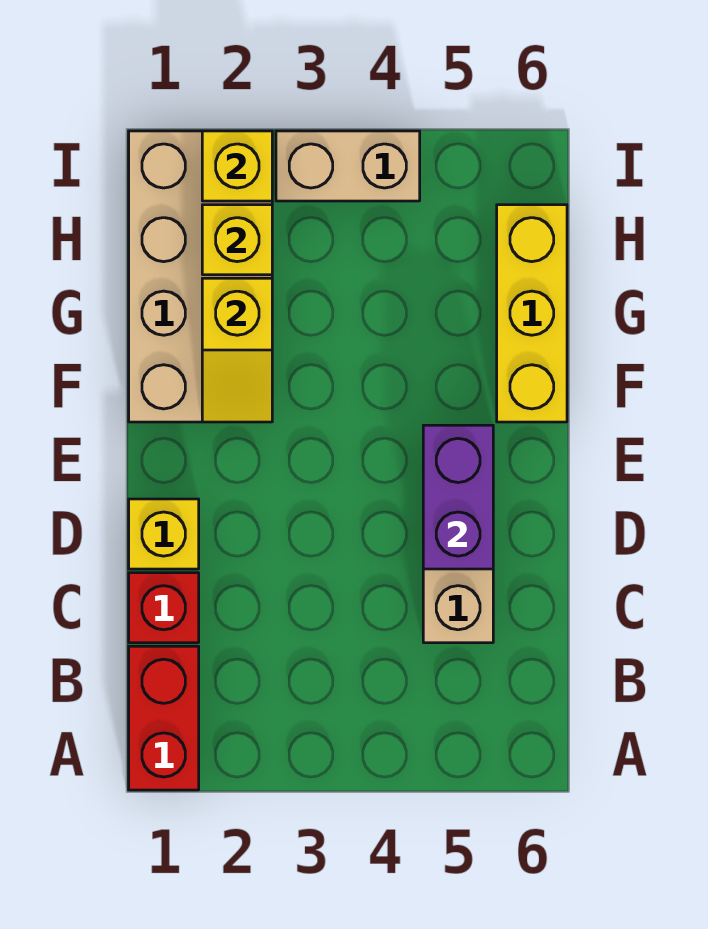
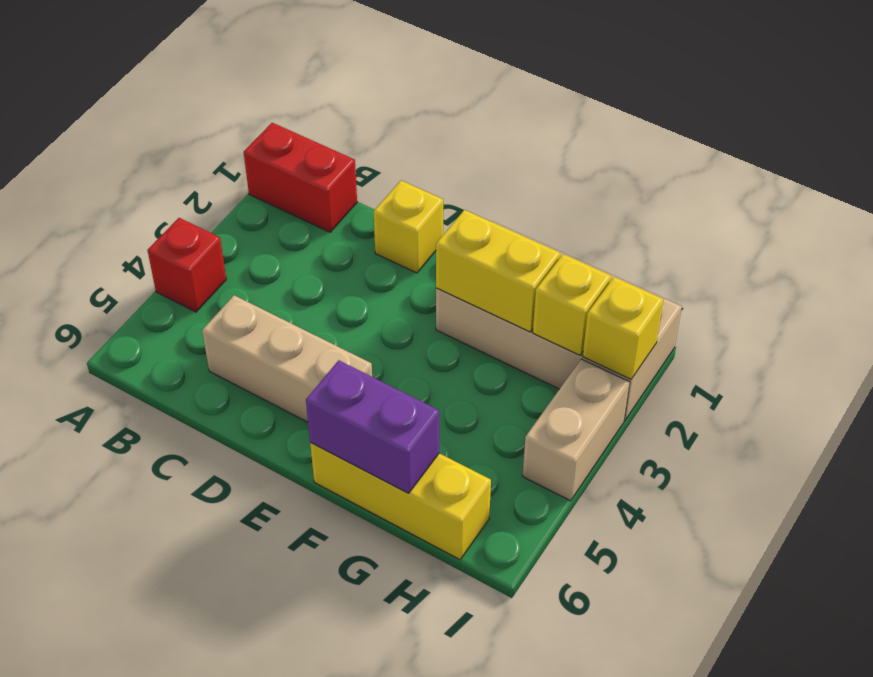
red 1x1 brick [129,573,199,643] -> red 1x1 brick moved to [147,218,226,312]
purple 1x2 brick [423,425,493,569] -> purple 1x2 brick moved to [306,360,439,493]
yellow 1x2 slope [202,278,272,422] -> yellow 1x2 brick [436,210,560,332]

